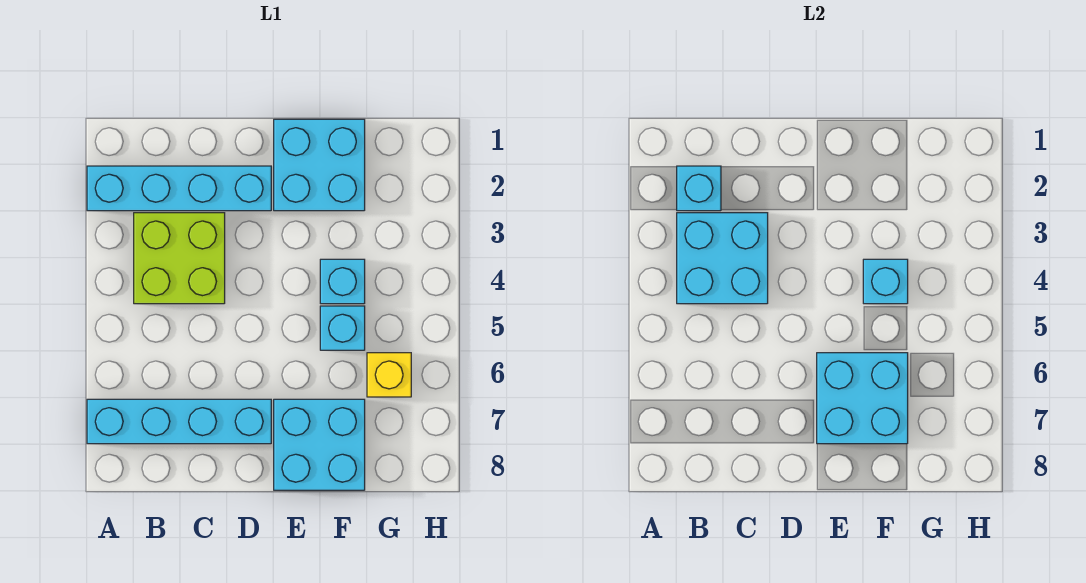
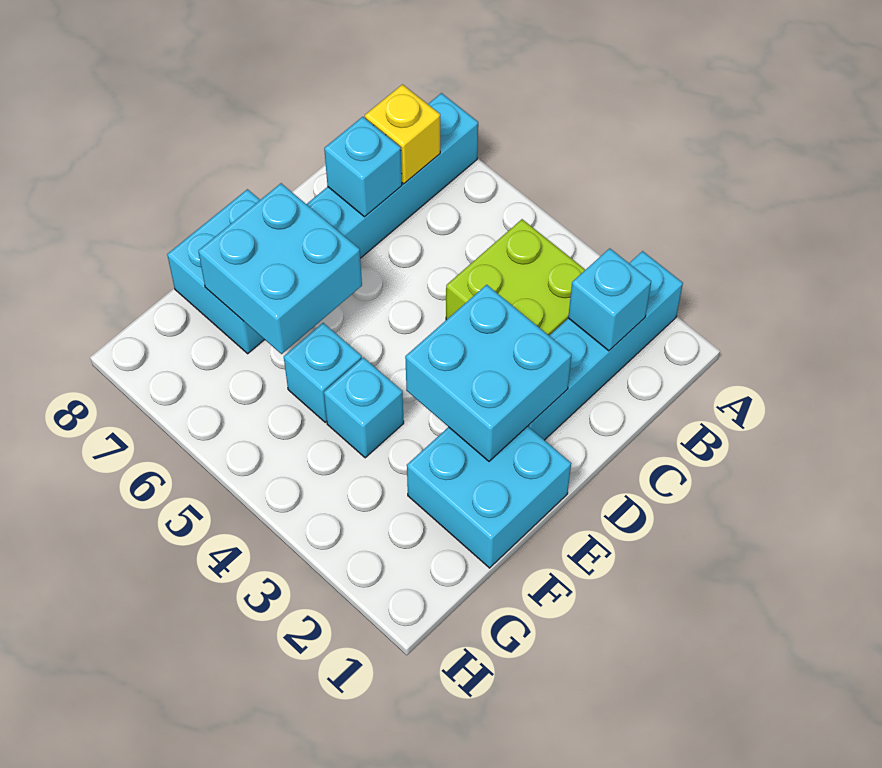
cyan 2x2 brick [677,213,768,304] -> cyan 2x2 brick moved to [405,285,572,461]
cyan 1x1 brick [863,259,908,304] -> cyan 1x1 brick moved to [324,117,402,217]
yellow 1x1 brick [367,353,411,397] -> yellow 1x1 brick moved to [365,84,440,184]

